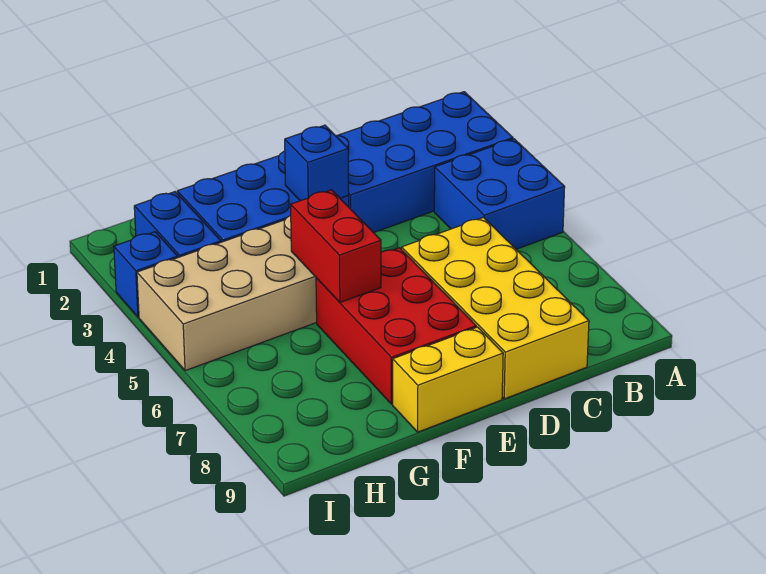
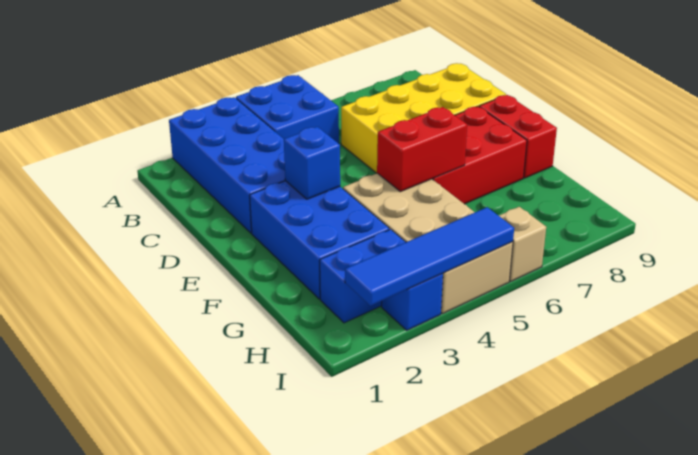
yellow 1x2 brick [393,327,503,432] -> red 1x2 brick [479,95,557,178]
none -> blue 1x4 tile [345,207,514,306]
none -> tan 1x1 brick [499,207,546,281]

